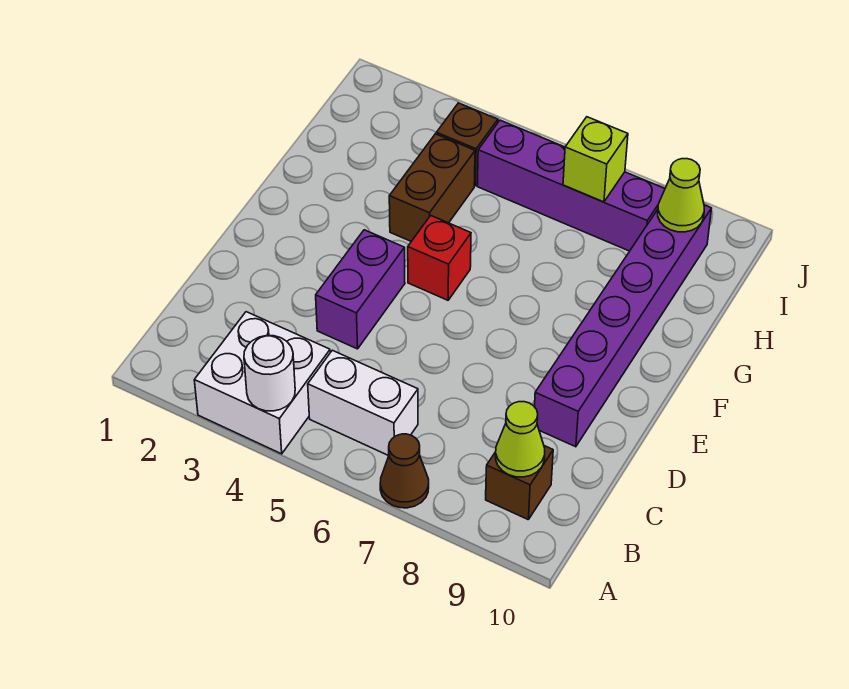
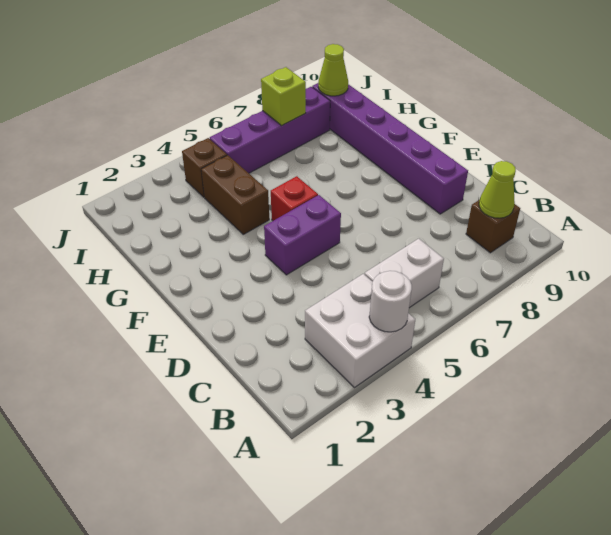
brown 1x1 cone [380,434,429,508] -> none
purple 1x2 brick [316,230,405,349] -> purple 1x2 brick turned to [264,195,341,275]

